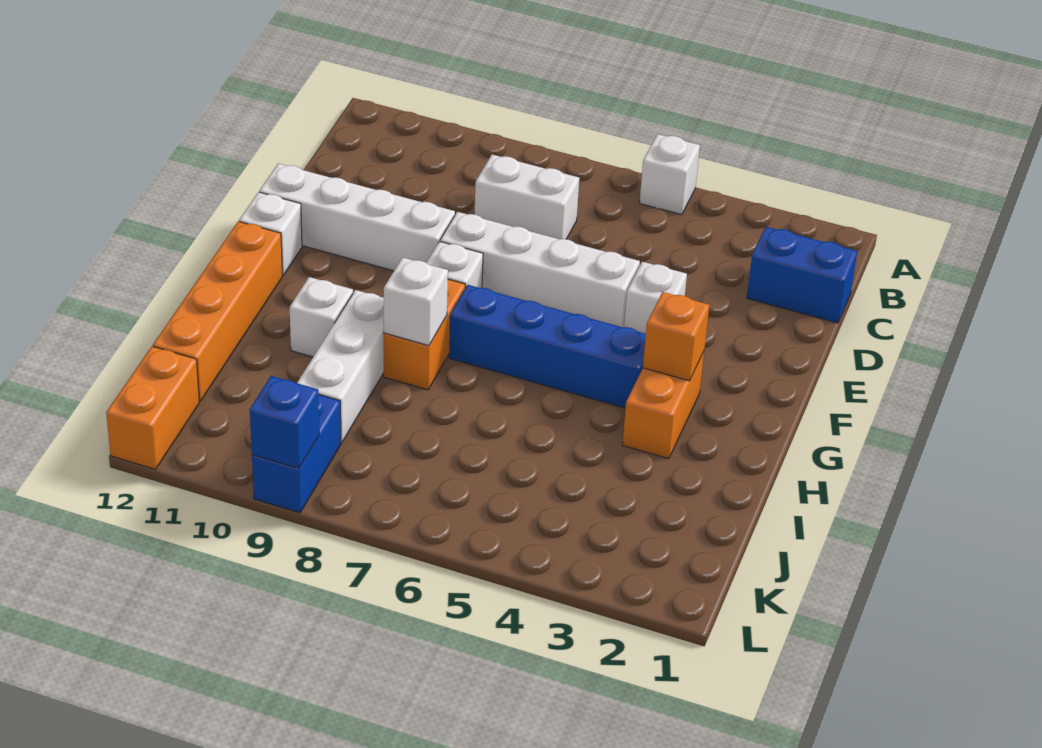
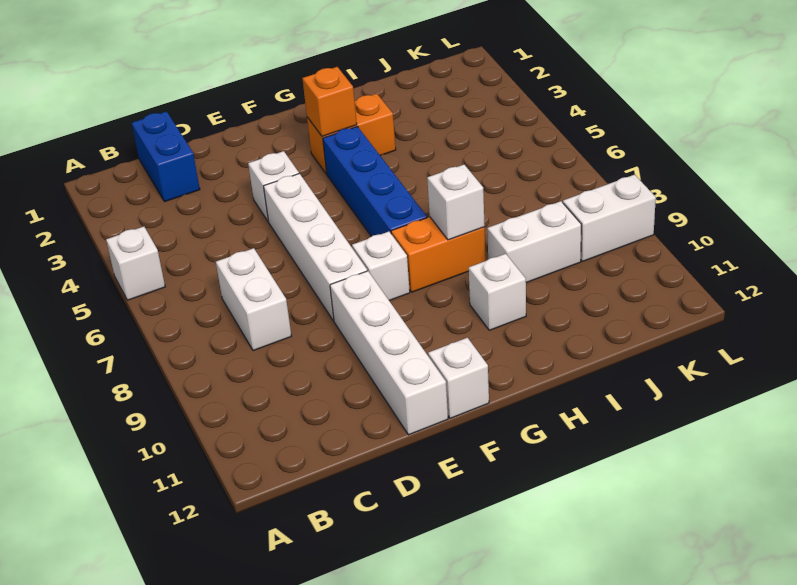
orange 1x4 brick [153,221,282,401] -> none
white 1x3 brick [297,290,384,443] -> white 1x2 brick [487,201,581,283]
blue 1x2 brick [252,395,341,513] -> white 1x2 brick [563,175,656,261]
orange 1x2 brick [106,346,199,469] -> none
blue 1x1 brick [250,376,319,468] -> none

